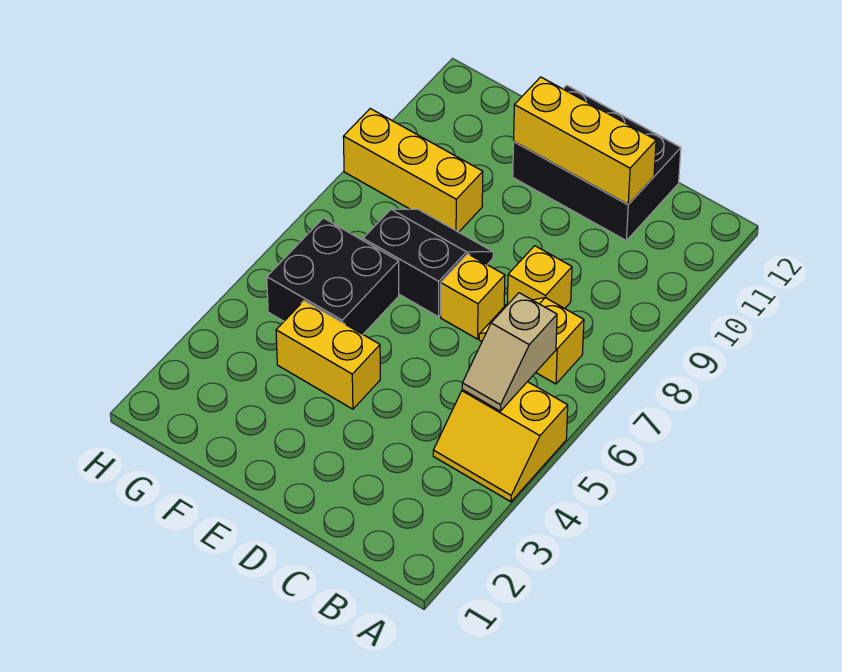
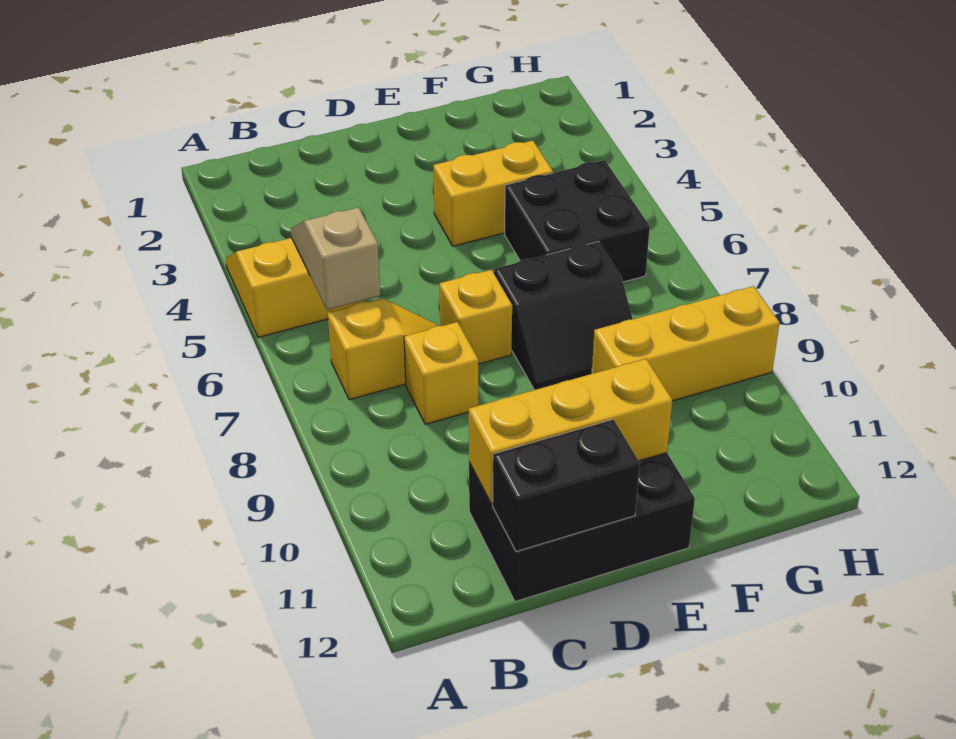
none -> black 1x2 brick [493,419,640,552]

